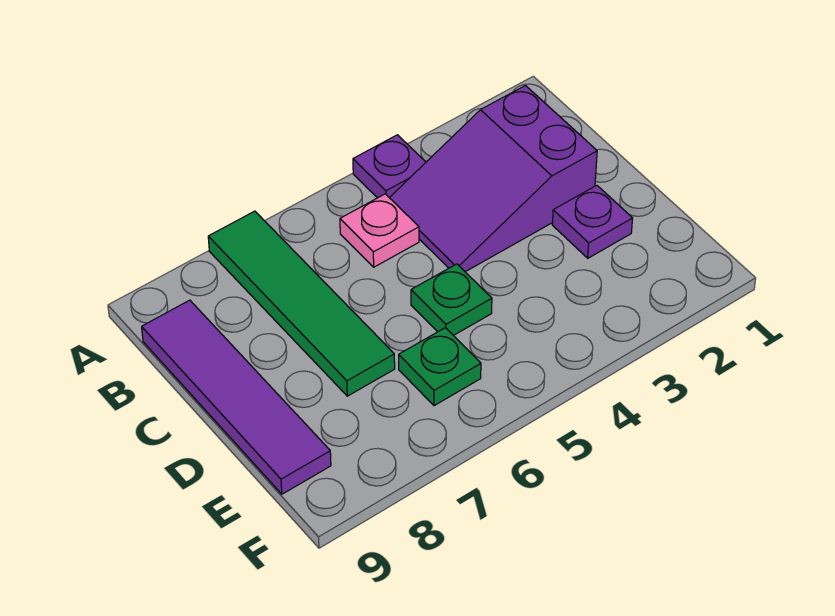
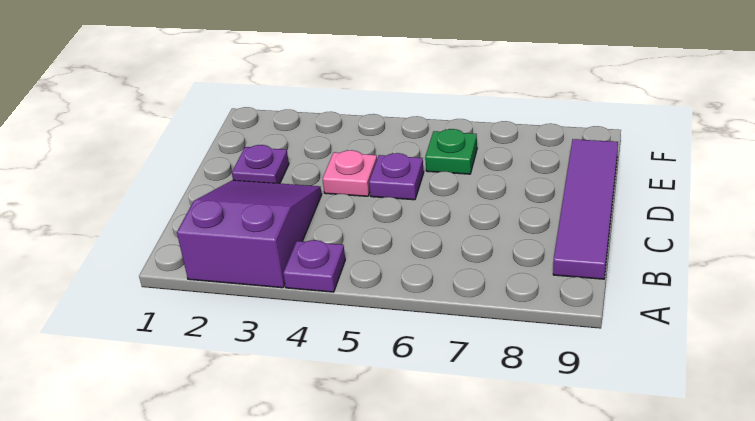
green 1x4 tile [208,211,395,396] -> none
purple 2x3 slope [390,86,597,272] -> purple 2x3 slope turned to [177,180,322,288]
pink 1x1 plate [340,194,419,267] -> pink 1x1 plate moved to [323,150,377,196]
green 1x1 plate [411,264,492,336] -> purple 1x1 plate [369,153,424,200]

